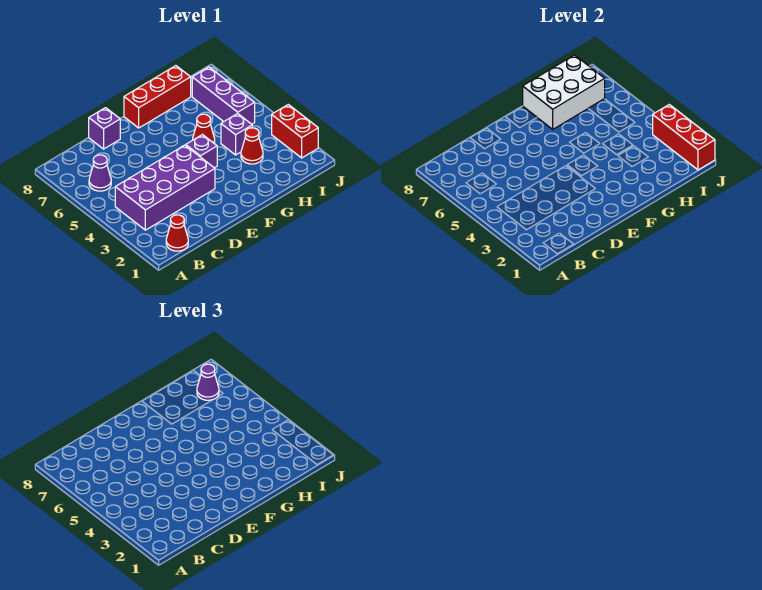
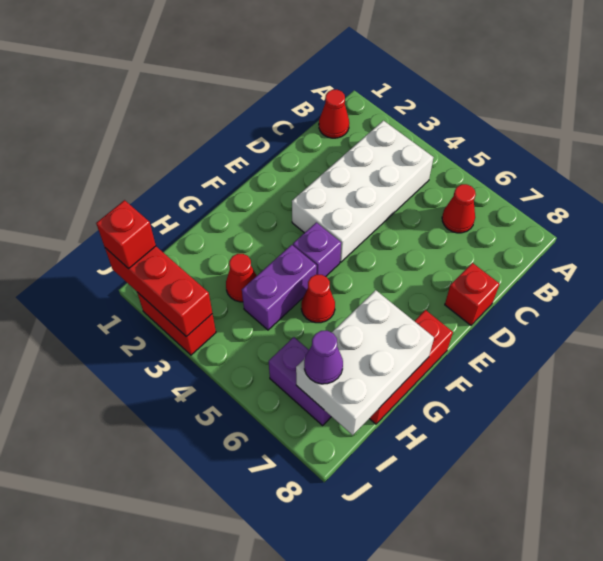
purple 2x4 brick [115,145,215,230] -> white 2x4 brick [292,121,433,262]
purple 1x1 cone [89,155,111,191] -> red 1x1 cone [442,184,476,233]
purple 1x1 brick [89,108,120,149] -> red 1x1 brick [445,263,500,325]
purple 1x1 brick [221,114,252,155] -> purple 1x2 brick [242,245,317,330]
purple 1x3 brick [192,67,255,124] -> purple 1x2 brick [269,337,331,425]
none -> red 1x1 brick [96,200,156,269]

